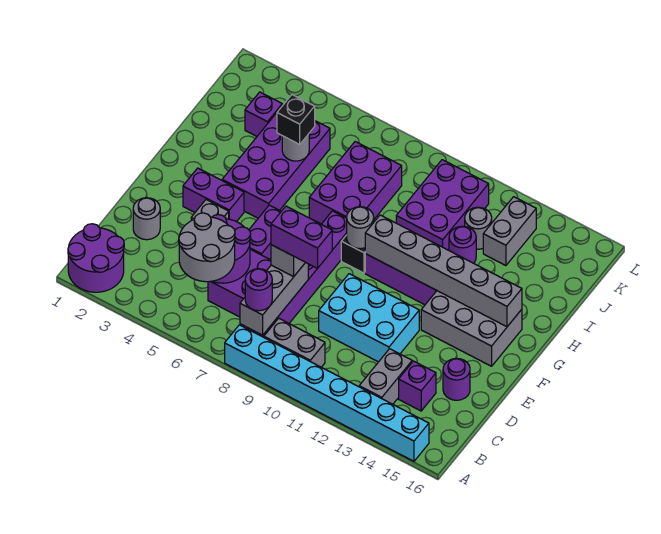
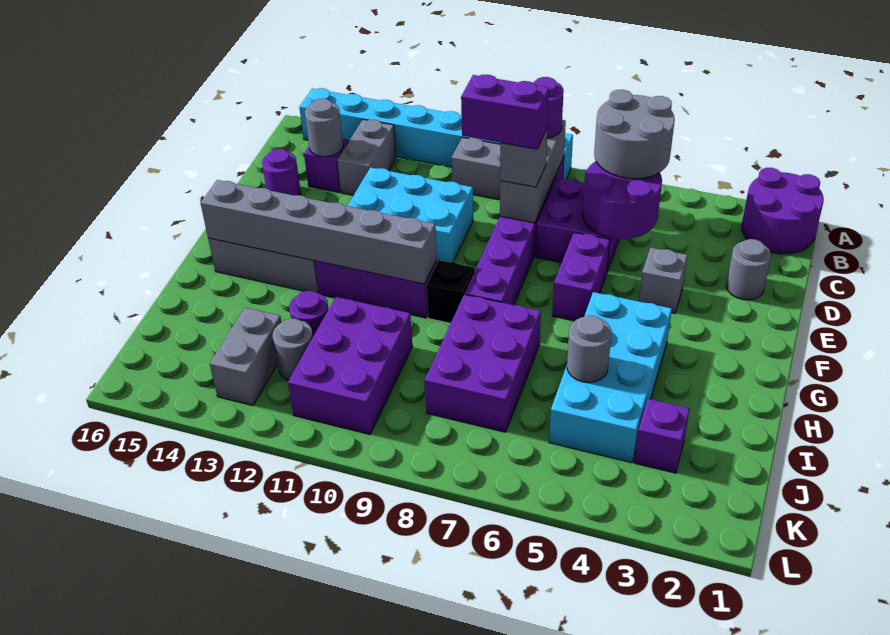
purple 1x2 brick [183,168,244,222] -> none
purple 2x4 brick [222,105,330,218] -> cyan 2x4 brick [549,292,672,463]
grey 1x1 round brick [347,207,374,249] -> grey 1x1 round brick moved to [305,99,343,157]
black 1x1 brick [277,95,315,144] -> none

